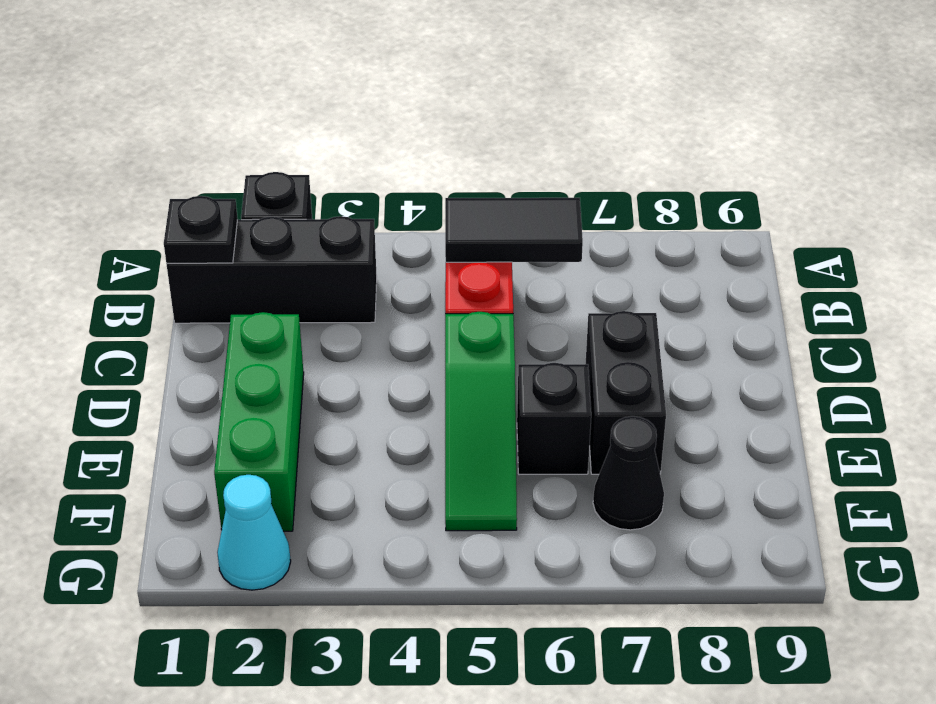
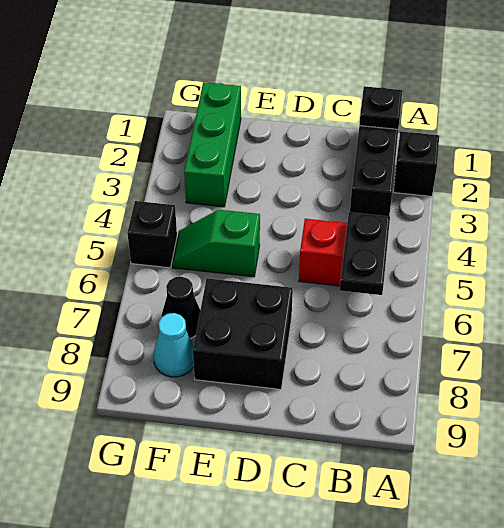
black 1x2 tile [445,198,583,262] -> black 1x2 plate [340,212,390,295]
green 1x3 brick [214,312,304,531] -> green 1x3 brick turned to [184,82,241,207]
green 1x3 slope [445,312,517,531] -> green 1x2 slope [172,210,260,277]
black 1x2 brick [586,311,666,474] -> black 2x2 brick [193,278,293,389]
black 1x1 brick [517,363,591,475] -> black 1x1 brick moved to [128,201,177,268]
cyan 1x1 cone [217,475,291,590] -> cyan 1x1 cone moved to [154,313,194,377]

